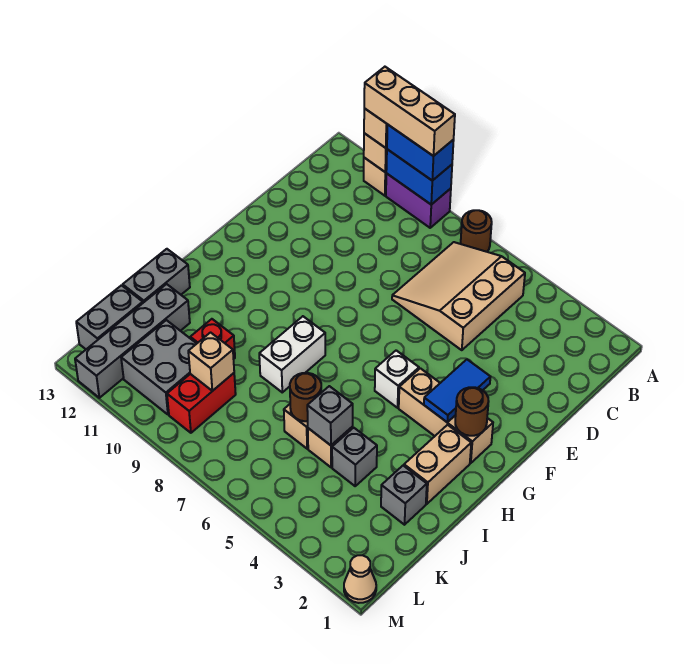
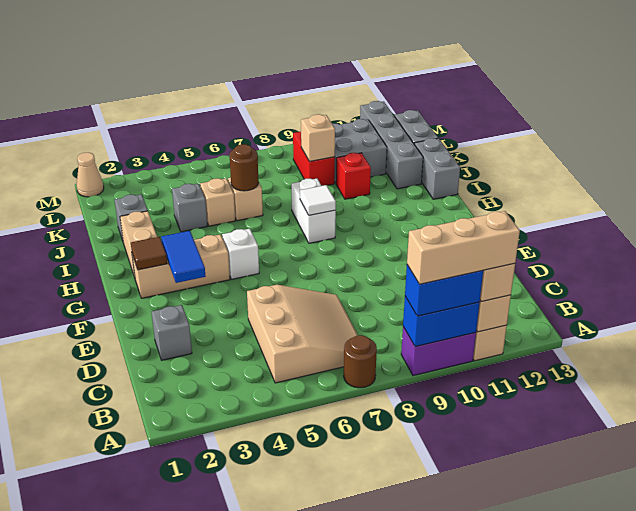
brown 1x1 round brick [455,387,489,436] -> brown 1x1 tile [131,237,167,270]
none -> white 1x1 tile [300,185,336,215]
grey 1x1 brick [307,386,353,445] -> grey 1x1 brick moved to [152,305,192,360]

